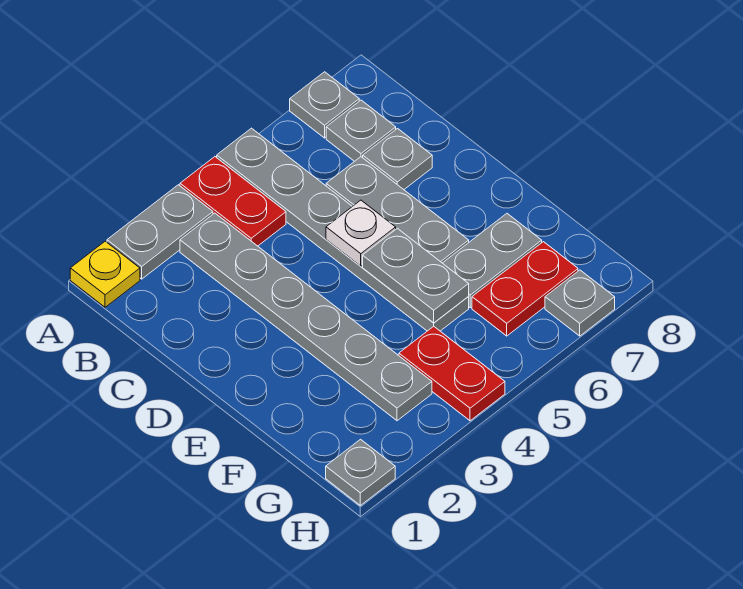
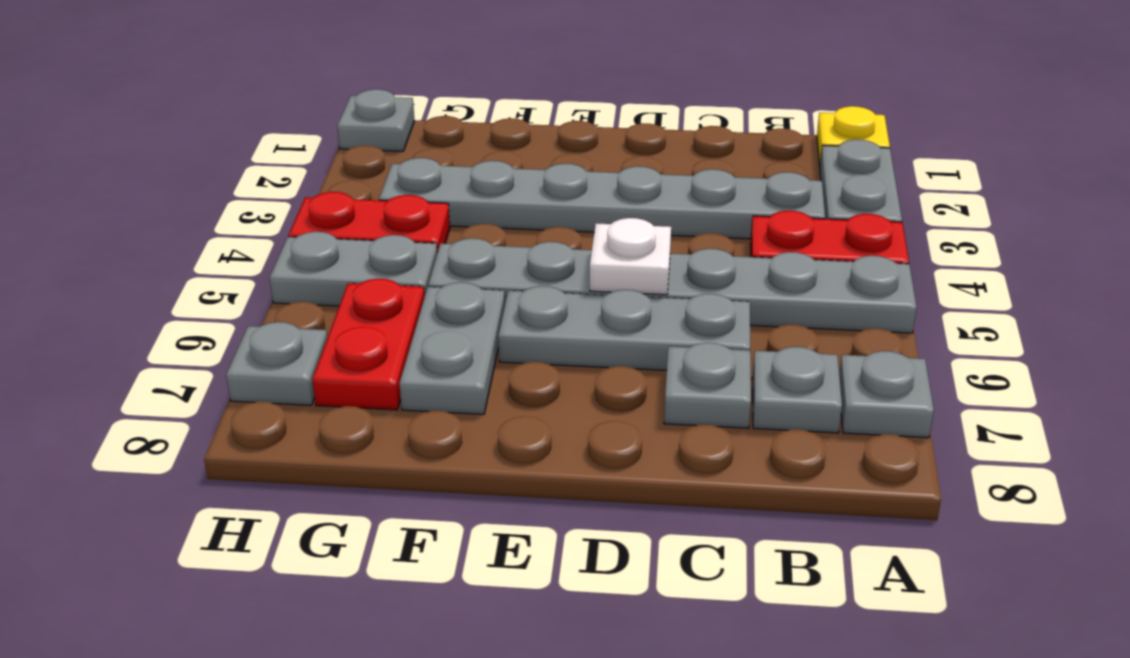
grey 1x2 plate [363,228,469,323] -> grey 1x2 plate moved to [269,232,437,306]

